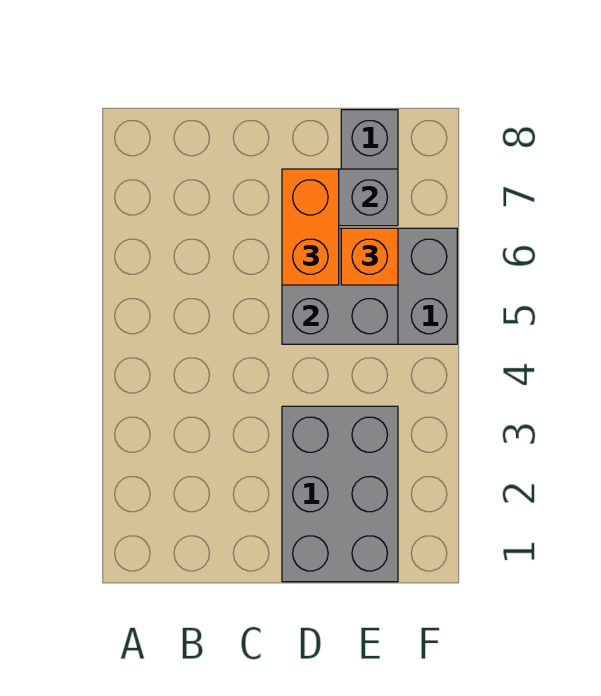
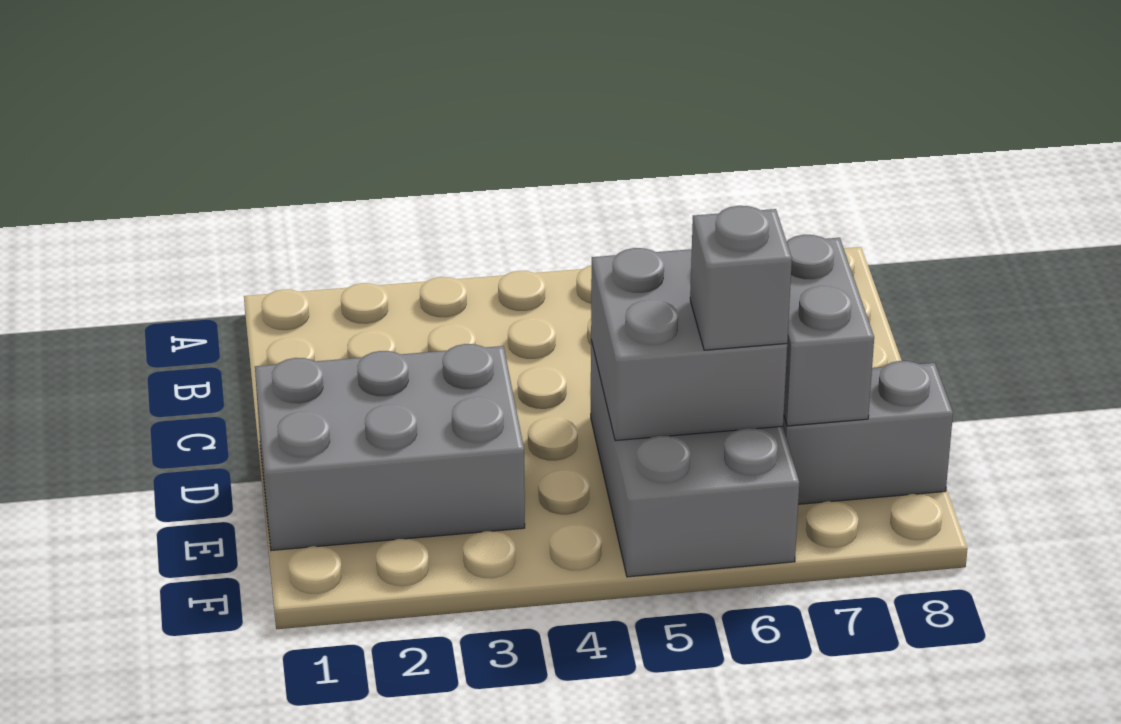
orange 1x2 brick [282,169,339,285] -> none
orange 1x1 brick [341,228,398,285] -> grey 1x1 brick [690,206,792,350]

